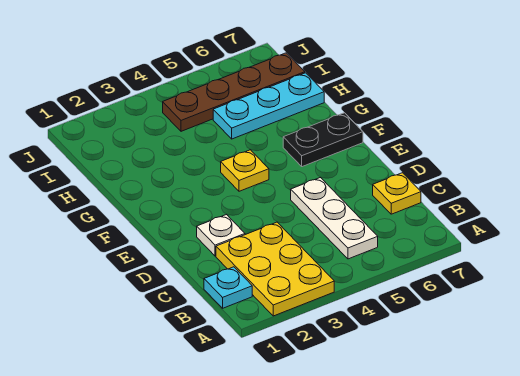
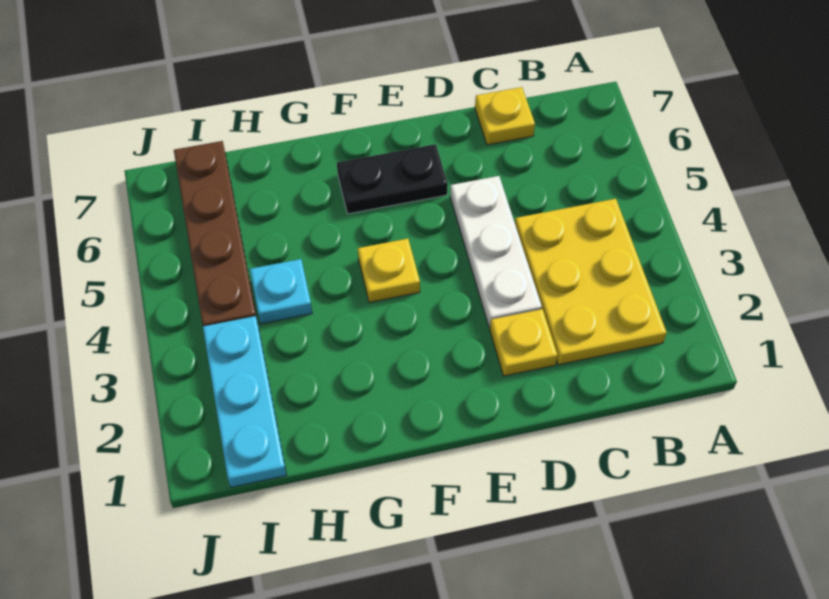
yellow 2x3 plate [216,222,334,316] -> yellow 2x3 plate turned to [515,199,667,365]
cyan 1x1 plate [204,267,252,308] -> cyan 1x1 plate moved to [250,259,312,324]
white 1x3 plate [291,177,378,259] -> white 1x3 plate turned to [450,176,542,328]
white 1x1 plate [197,214,245,256] -> yellow 1x1 plate [490,309,558,376]
black 1x2 plate [283,113,363,167] -> black 1x2 plate turned to [337,144,448,214]
cyan 1x3 plate [213,73,324,139] -> cyan 1x3 plate moved to [203,316,286,487]

